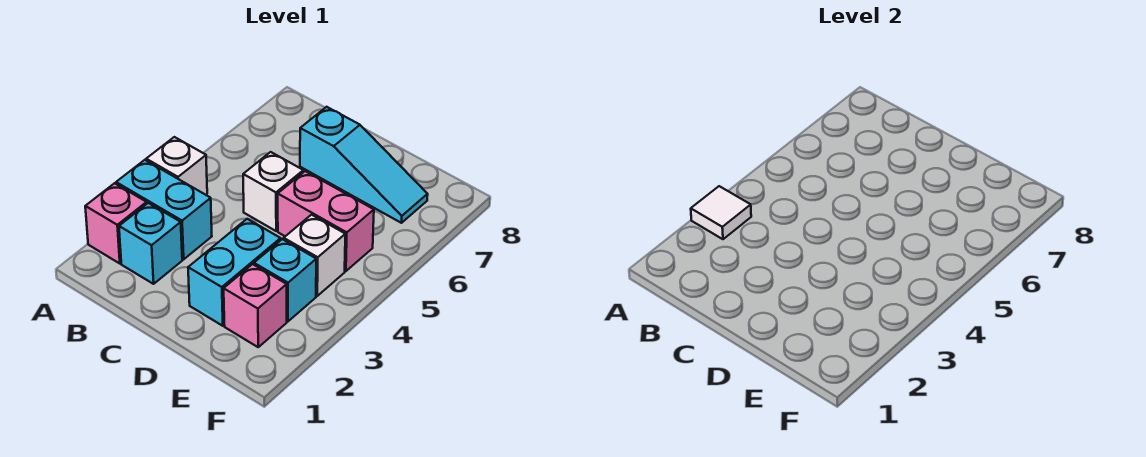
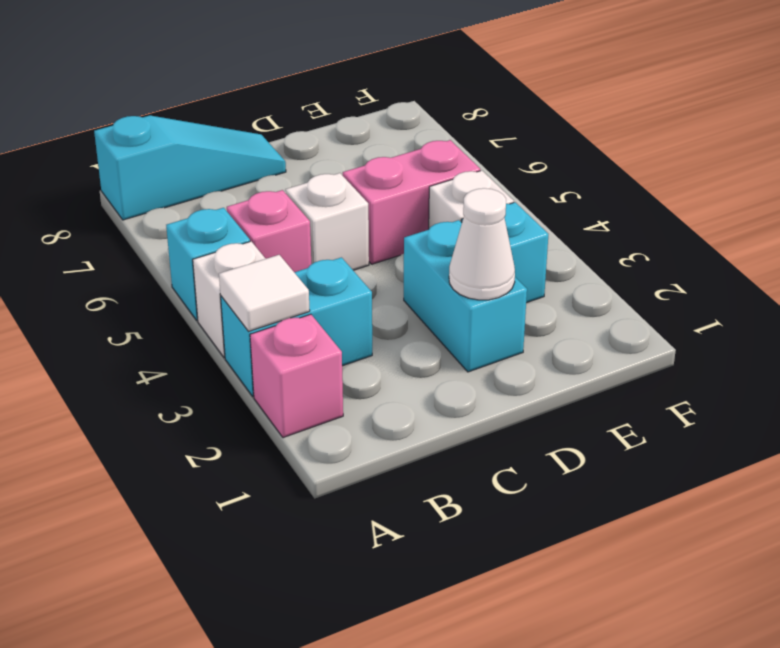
cyan 1x1 brick [119,203,182,284] -> cyan 1x1 brick moved to [166,208,250,320]
cyan 1x3 slope [300,107,428,223] -> cyan 1x3 slope moved to [94,115,286,220]
none -> white 1x1 cone [449,188,515,300]
pink 1x1 brick [224,264,287,347] -> pink 1x1 brick moved to [227,190,311,272]

